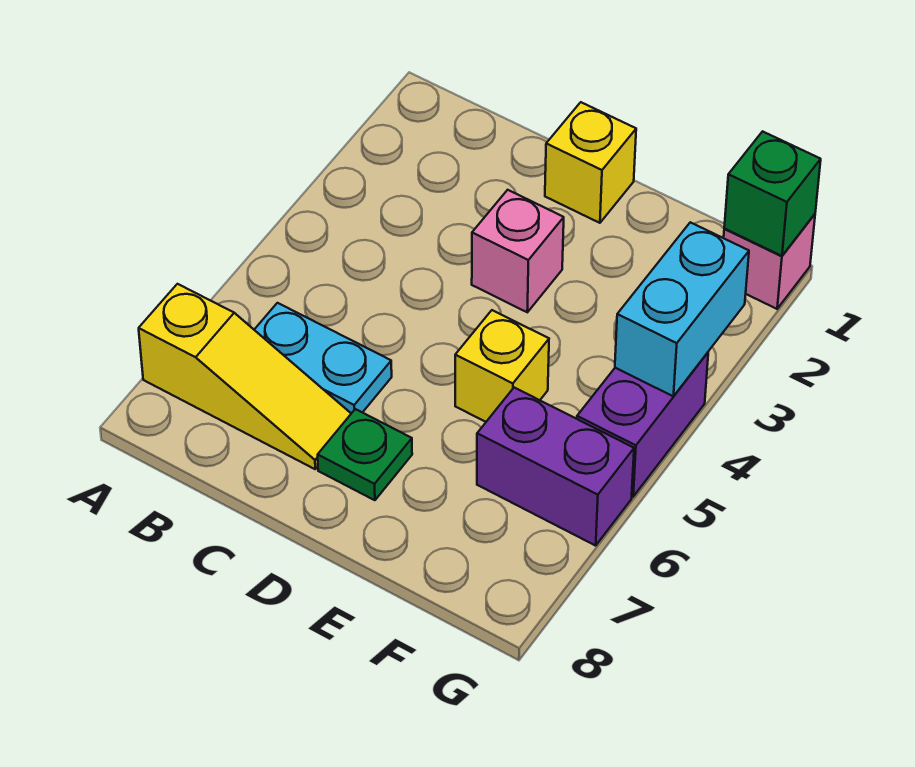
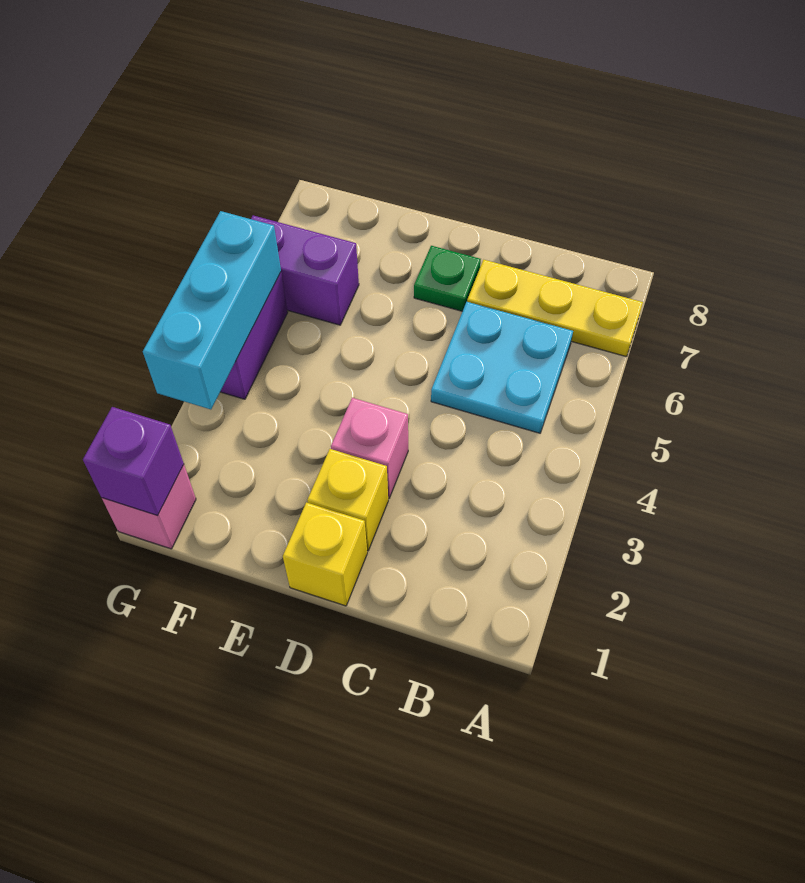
yellow 1x3 slope [139,284,351,469] -> yellow 1x3 plate [467,260,643,357]
cyan 1x2 plate [254,303,392,413] -> cyan 2x2 plate [431,302,573,433]
yellow 1x1 brick [455,310,549,422] -> yellow 1x1 brick moved to [307,449,388,551]
green 1x1 brick [724,131,821,256] -> purple 1x1 brick [83,407,184,515]
cyan 1x2 brick [615,222,749,396] -> cyan 1x3 brick [143,211,281,409]

